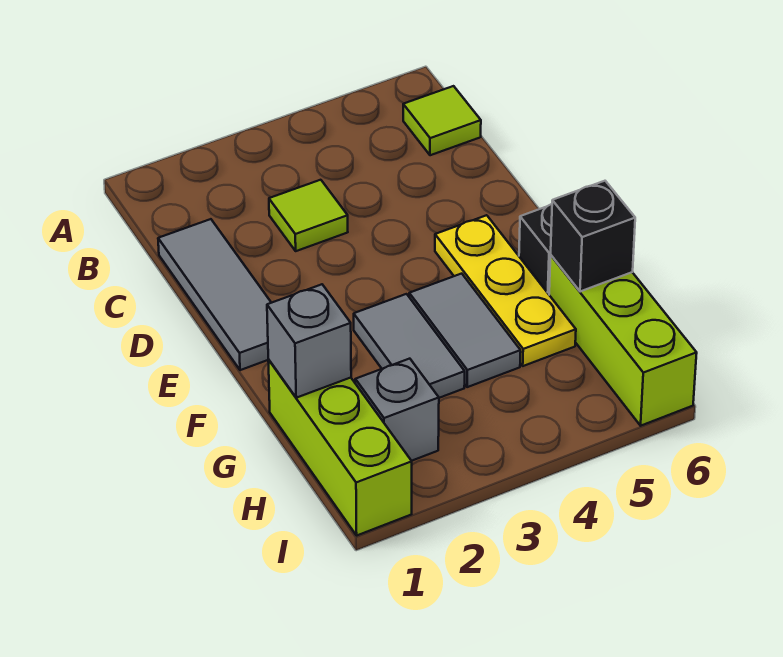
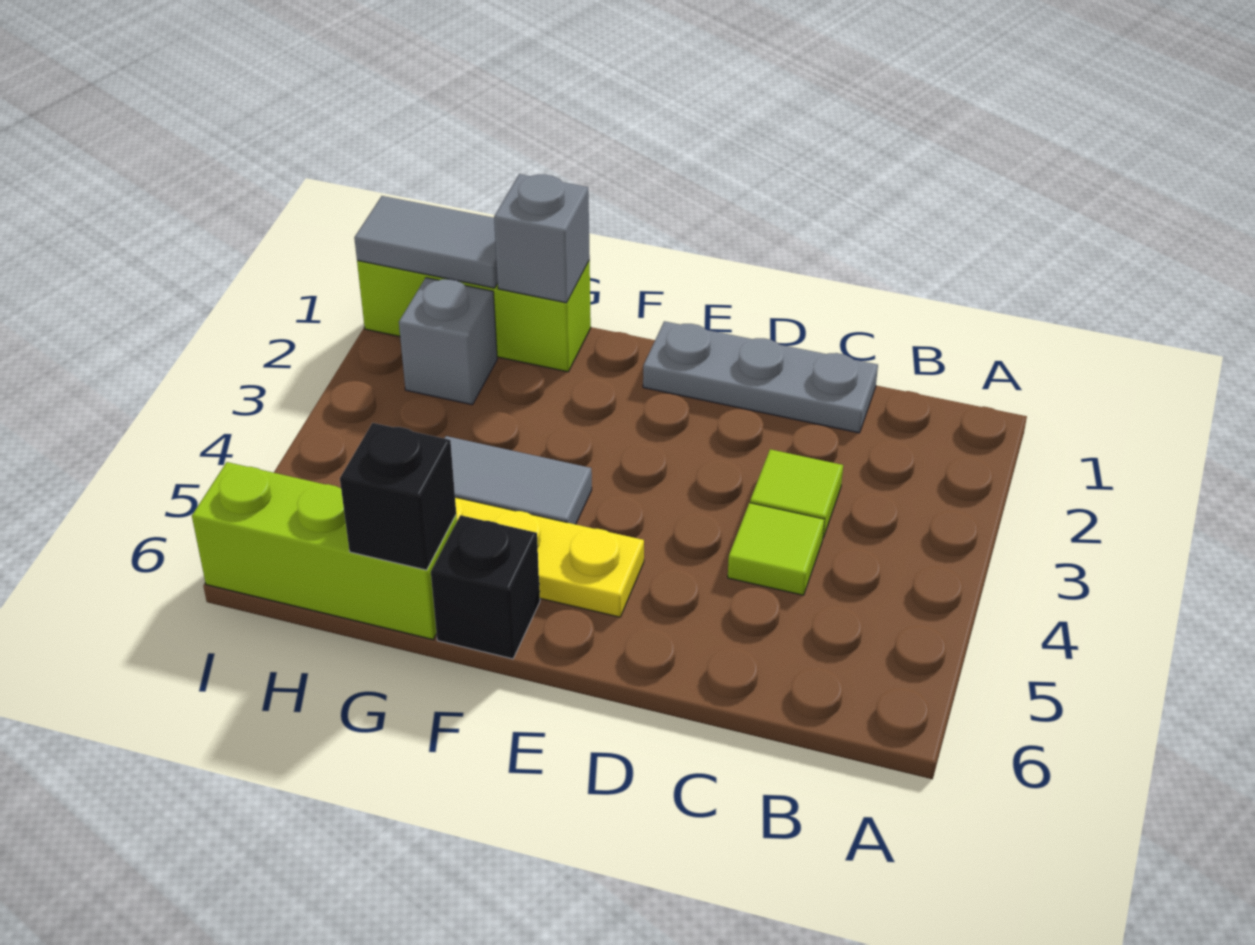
lime 1x1 tile [403,86,481,155] -> lime 1x1 tile moved to [728,503,824,595]
grey 1x3 tile [158,219,271,370] -> grey 1x3 plate [643,321,878,433]
grey 1x2 tile [354,294,465,398] -> grey 1x2 tile moved to [354,196,498,288]

